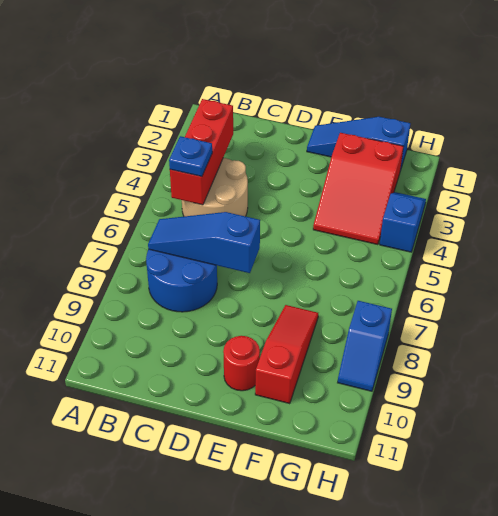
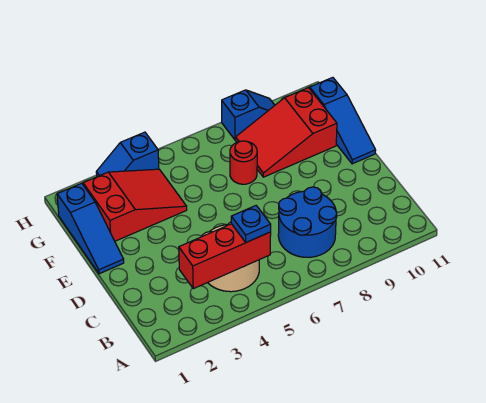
blue 1x3 slope [148,212,260,273] -> blue 1x3 slope moved to [310,77,376,164]
red 1x1 round brick [223,336,260,391] -> red 1x1 round brick moved to [230,141,257,184]
red 1x3 slope [255,305,318,404] -> red 2x3 slope [236,88,337,177]

